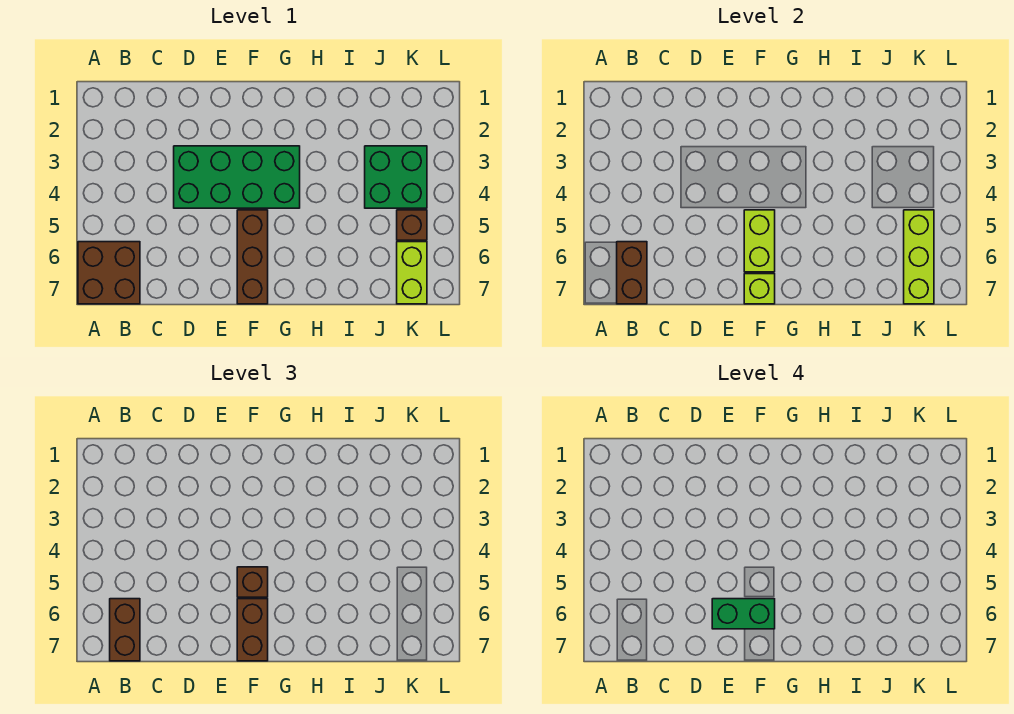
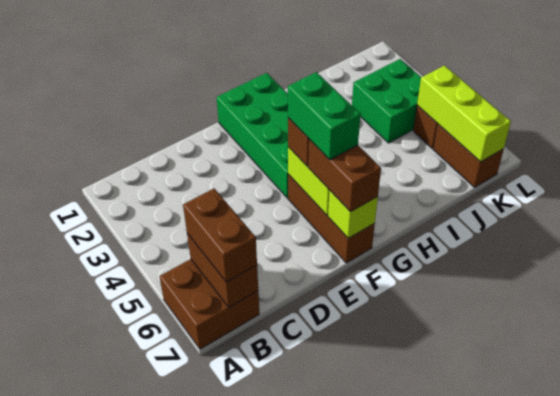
green 2x4 brick [174,146,300,208] -> green 2x4 brick turned to [217,73,288,198]
green 1x2 brick [712,599,775,629] -> green 1x2 brick turned to [288,72,361,160]
lime 1x2 brick [397,242,427,304] -> brown 1x2 brick [433,124,504,187]

